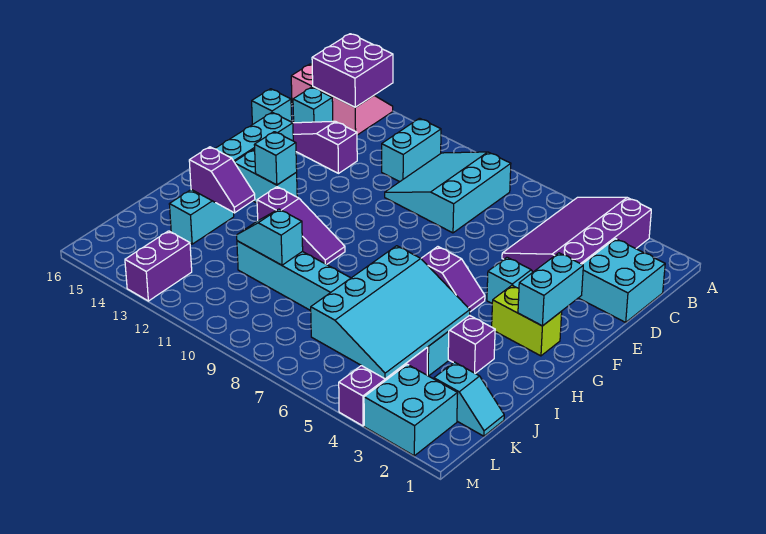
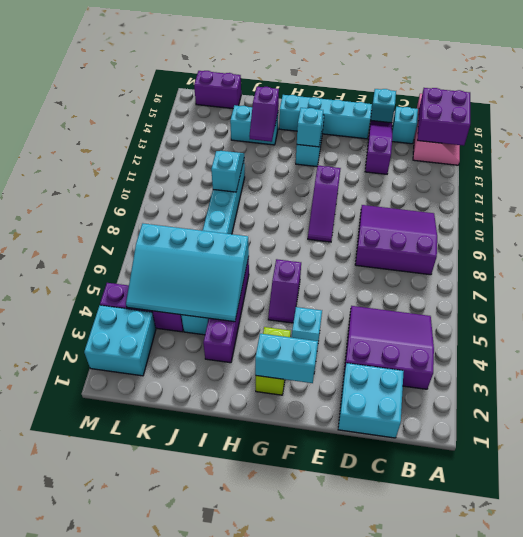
purple 3x4 slope [502,197,651,272] -> purple 3x3 slope [344,306,434,389]
cyan 3x3 slope [385,152,511,233] -> purple 3x3 slope [355,205,437,275]
cyan 1x2 brick [382,118,441,182] -> none
purple 1x3 slope [257,187,345,265] -> purple 1x3 slope moved to [308,166,341,242]
cyan 1x2 slope [434,362,504,436] -> none
purple 1x2 brick [125,231,192,301] -> purple 1x2 brick moved to [194,71,241,109]

